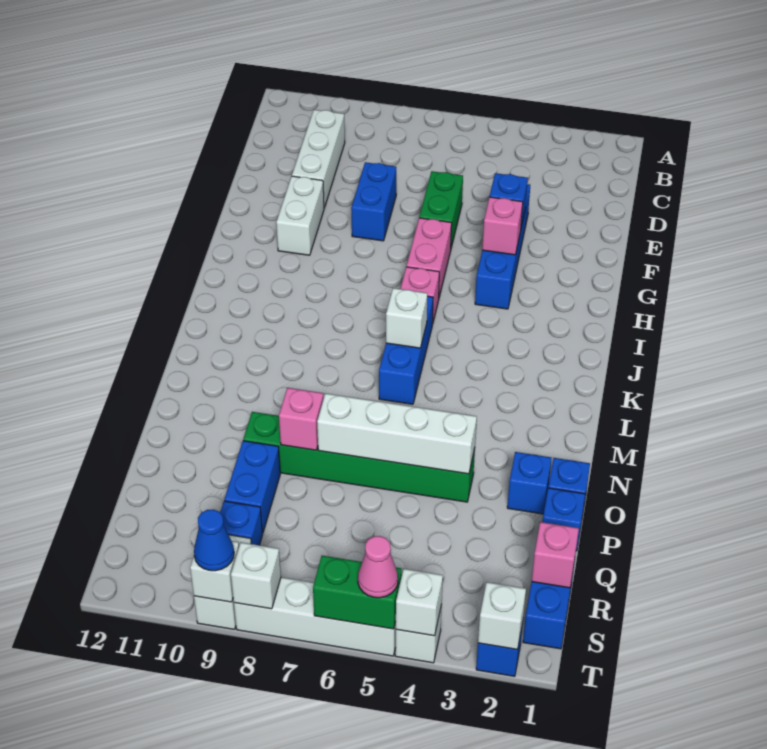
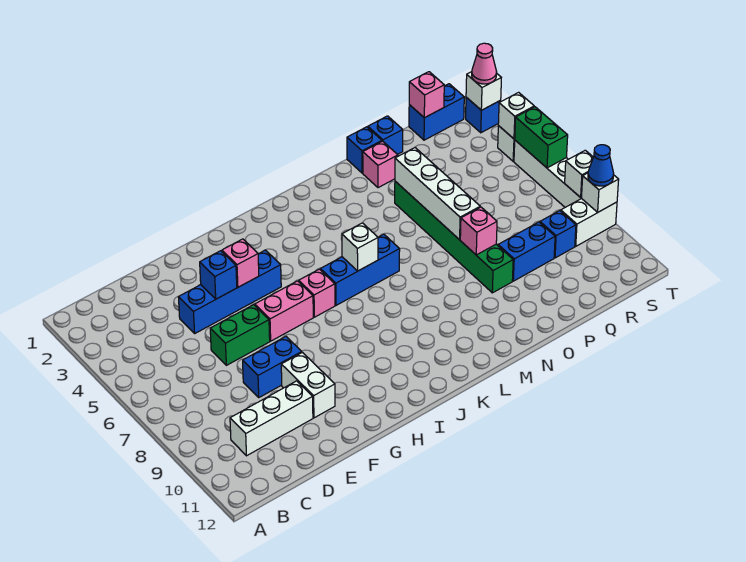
white 1x2 brick [276,176,324,255] -> white 1x2 brick turned to [281,352,335,418]
blue 1x1 brick [507,452,552,514] -> pink 1x1 brick [363,141,398,188]
pink 1x1 cone [358,536,398,598] -> pink 1x1 cone moved to [472,43,497,84]

